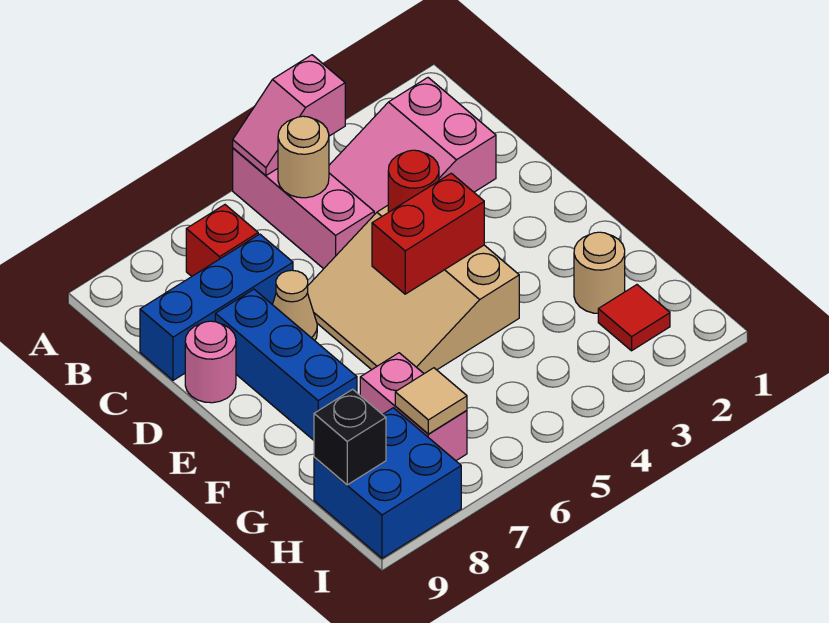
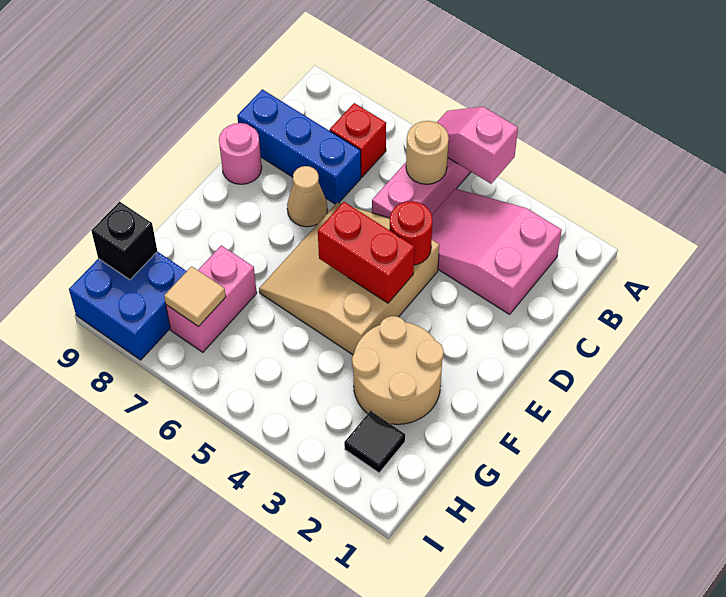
blue 1x3 brick [215,289,357,440] -> none
tan 1x1 round brick [574,232,625,313] -> tan 2x2 round brick [352,316,444,424]
red 1x1 tile [598,285,670,351] -> black 1x1 tile [344,411,405,473]

